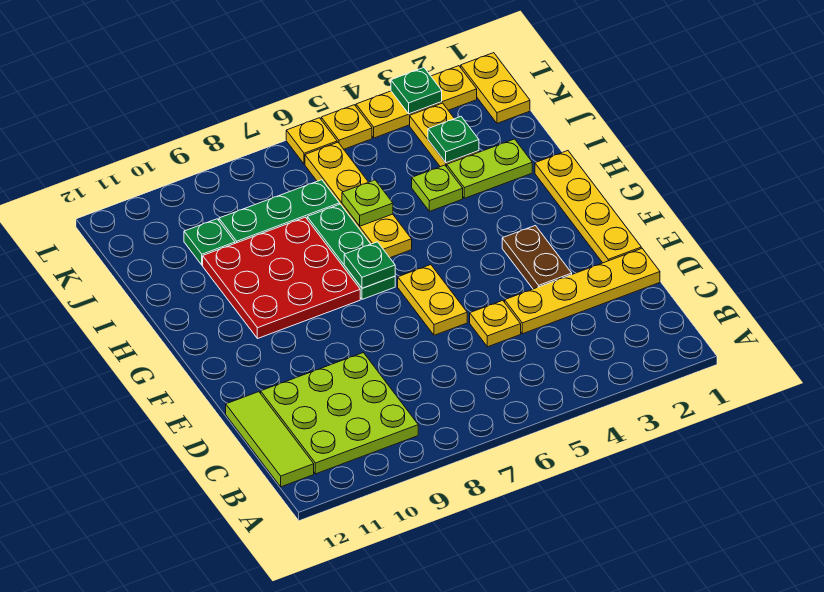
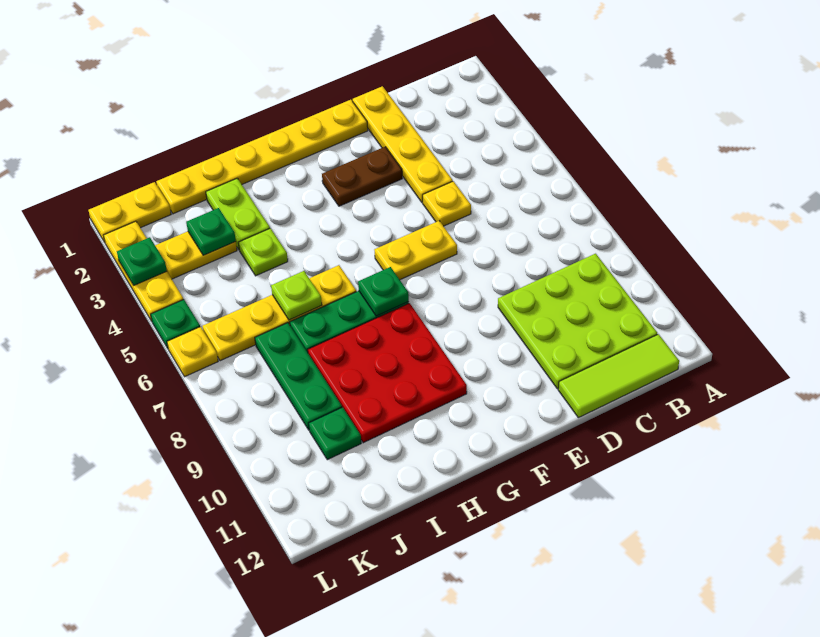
yellow 1x4 plate [535,151,641,263] -> yellow 1x6 plate [156,100,368,214]
yellow 1x1 plate [321,105,372,149] -> green 1x1 plate [151,299,200,348]

